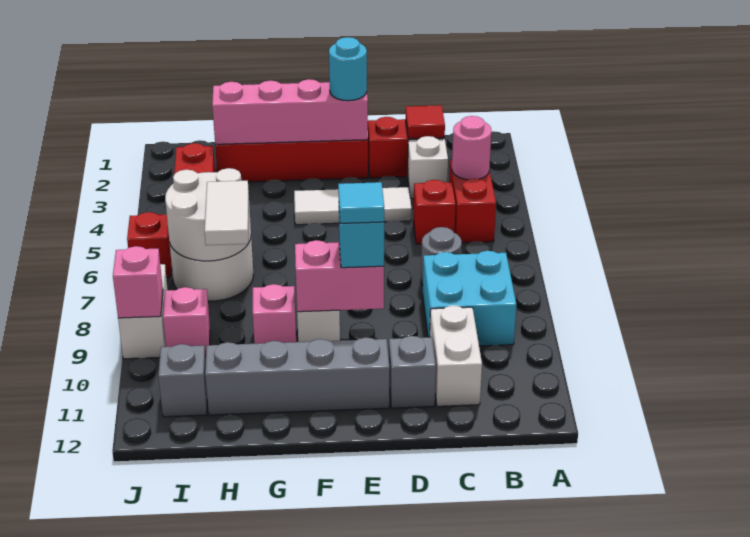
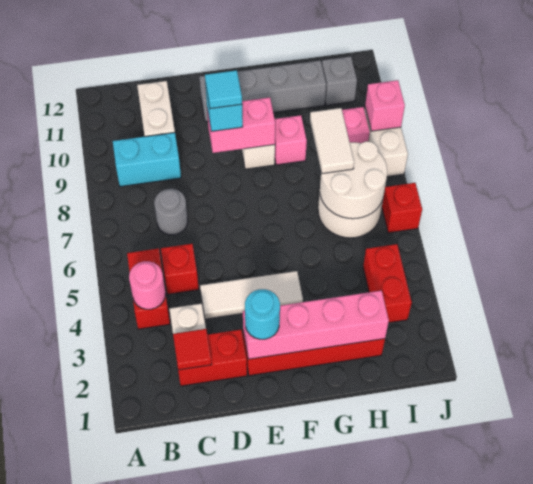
cyan 2x2 brick [423,251,516,346] -> cyan 1x2 brick [113,133,181,187]
grey 1x1 brick [389,336,436,408] -> none

